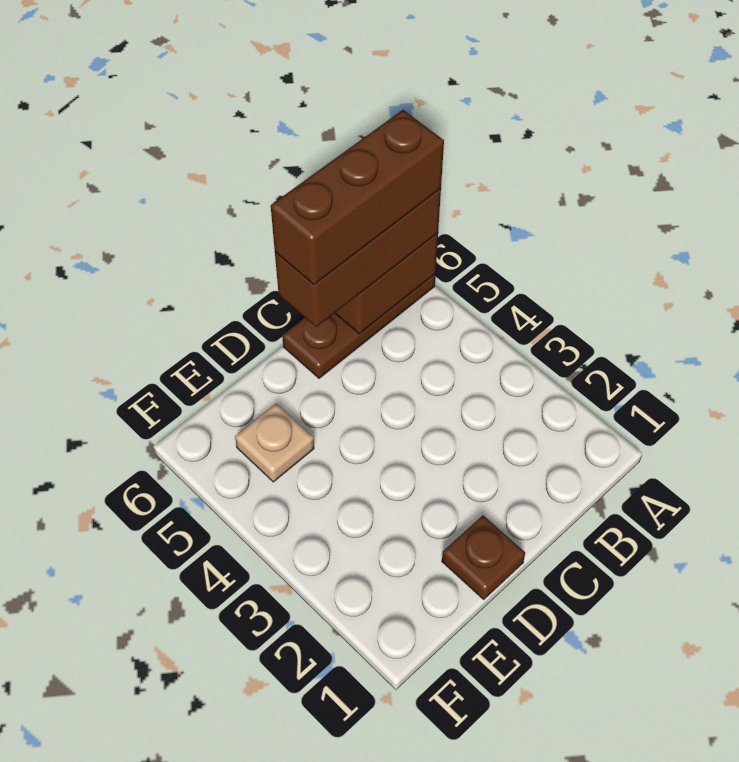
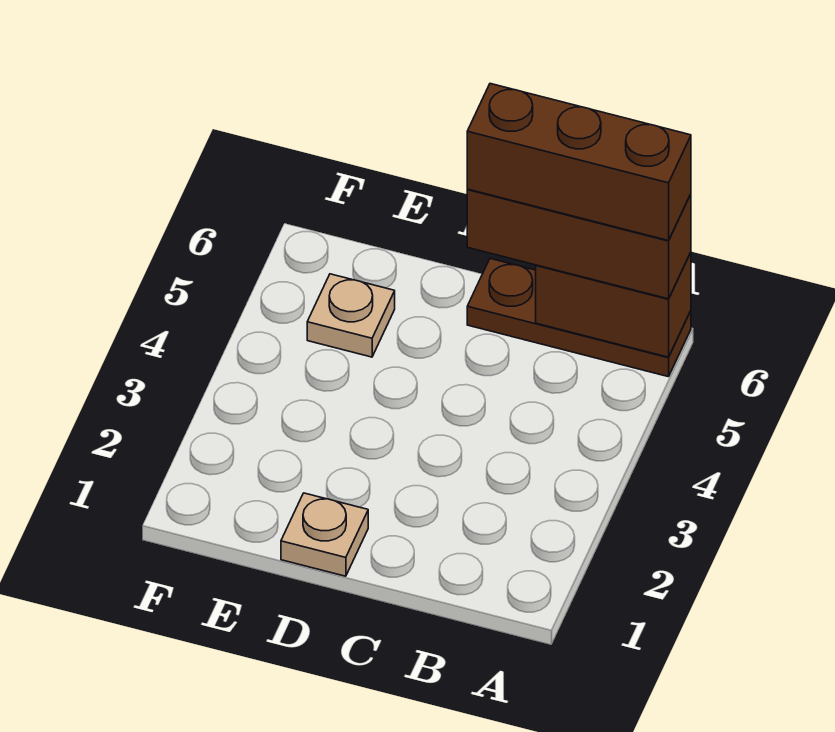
brown 1x1 plate [442,515,525,599] -> tan 1x1 plate [281,493,368,576]

